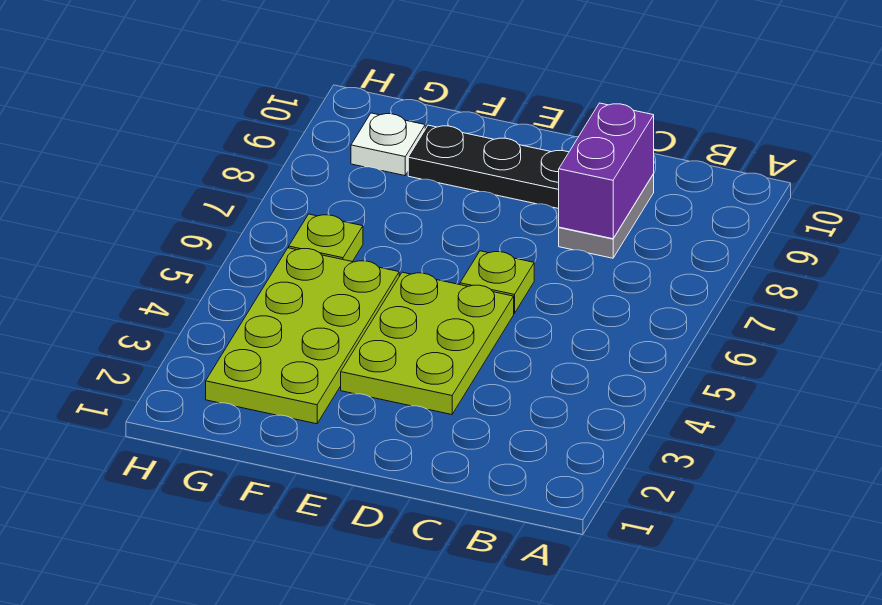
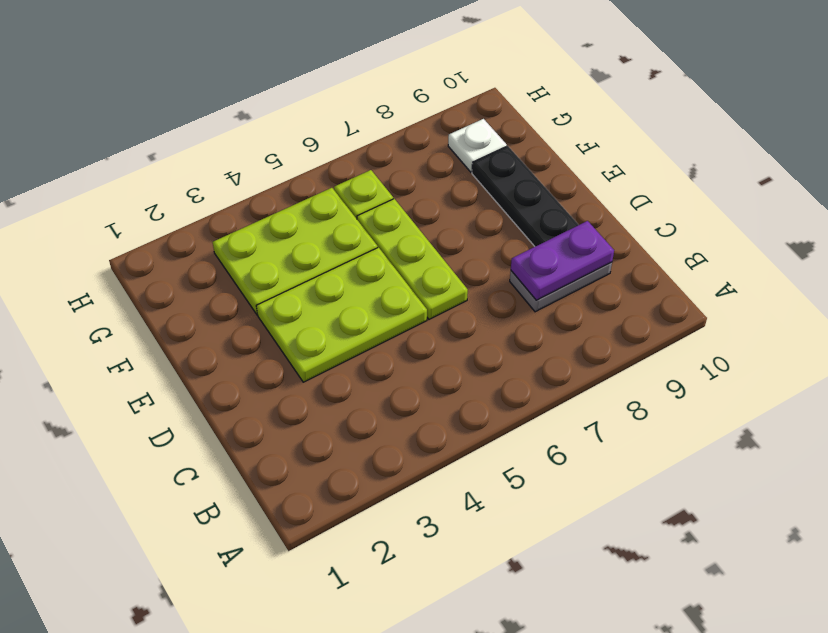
purple 1x2 brick [559,103,654,239] -> purple 1x2 plate [511,221,614,300]
lime 1x1 plate [460,251,534,313] -> lime 1x3 plate [357,199,468,319]
lime 2x4 plate [206,248,399,424] -> lime 2x3 plate [213,188,378,315]

